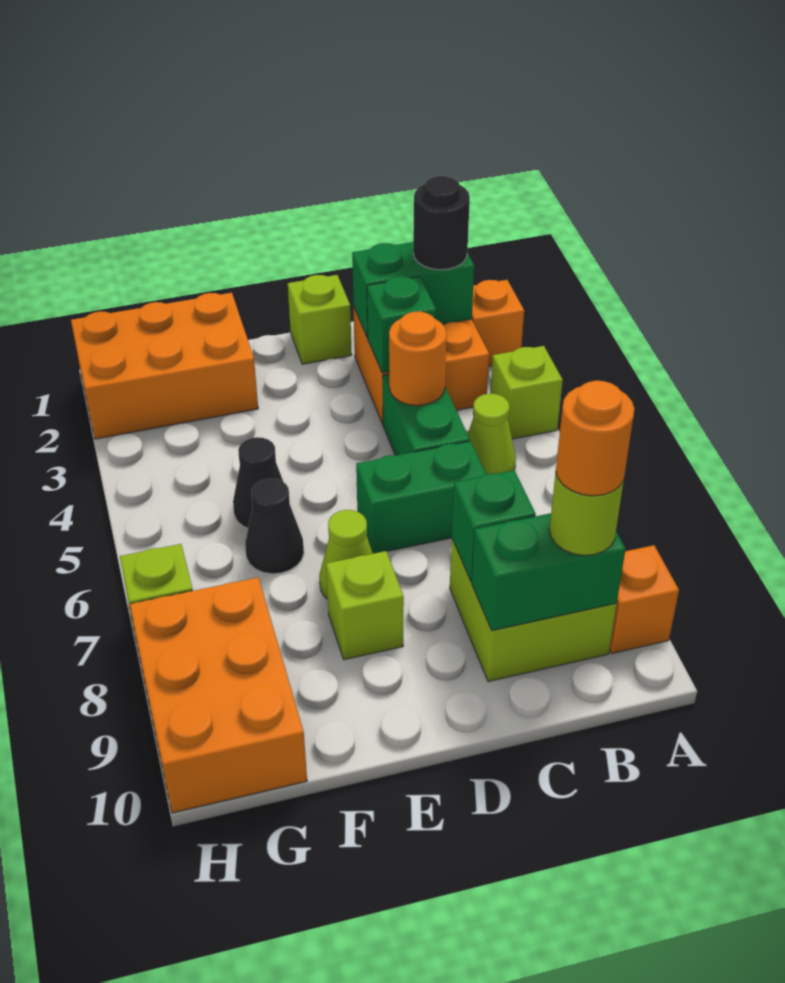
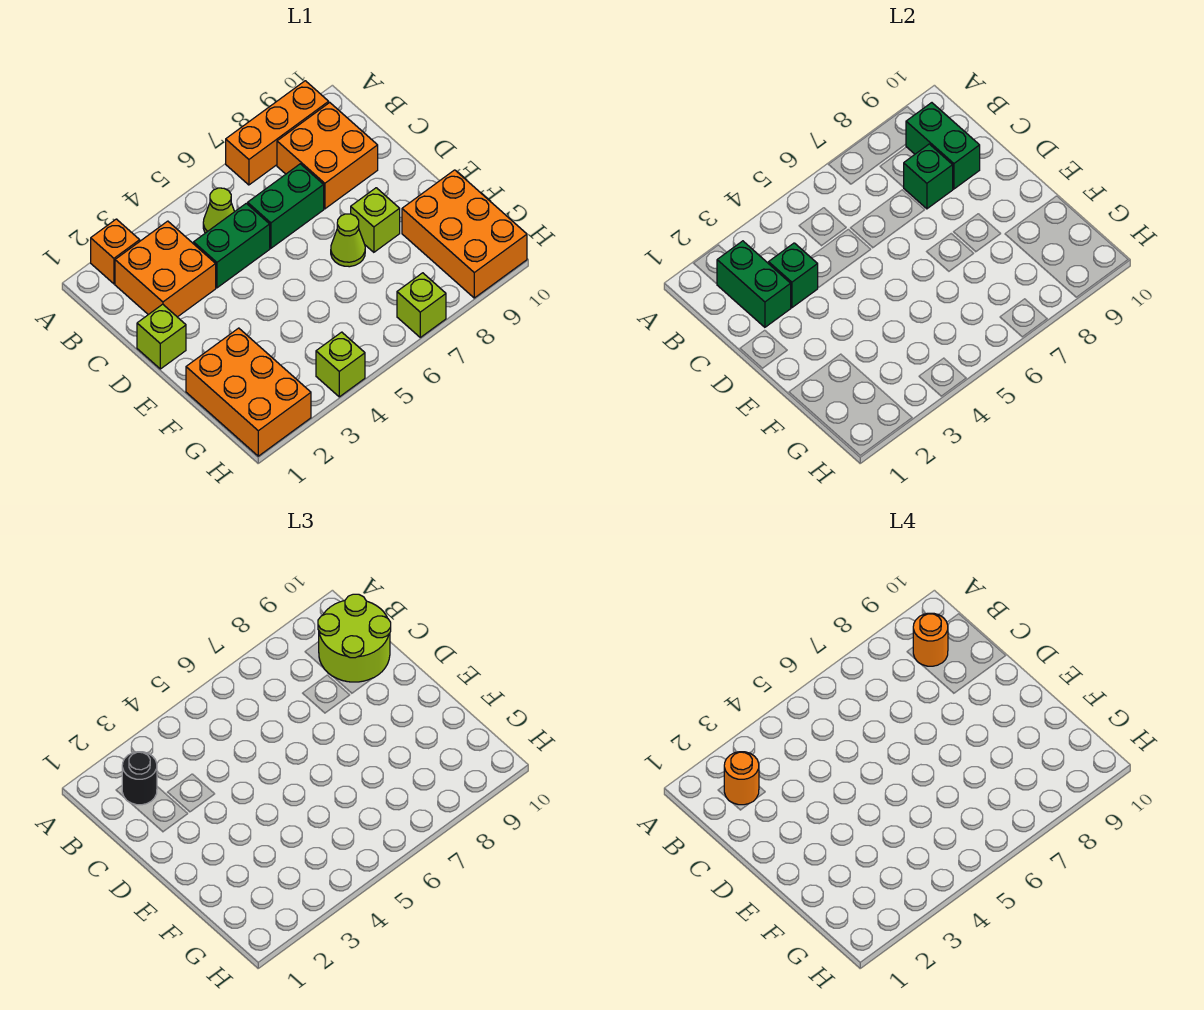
lime 1x1 brick [490,346,563,439] -> lime 1x1 brick moved to [316,332,365,397]
orange 1x1 brick [609,545,679,653] -> orange 1x3 brick [226,81,329,185]
lime 2x2 brick [450,539,617,682] -> orange 2x2 brick [277,103,378,209]
lime 1x1 round brick [549,473,624,556] -> lime 2x2 round brick [318,594,391,682]
orange 1x1 round brick [389,312,447,406] -> orange 1x1 round brick moved to [724,752,759,805]
green 1x2 brick [356,441,486,554] -> green 1x2 brick turned to [248,164,324,248]
black 1x1 cone [233,437,283,528] -> none
black 1x1 cone [245,479,304,574] -> none
orange 2x3 brick [130,578,307,813] -> orange 2x3 brick turned to [402,170,527,298]

